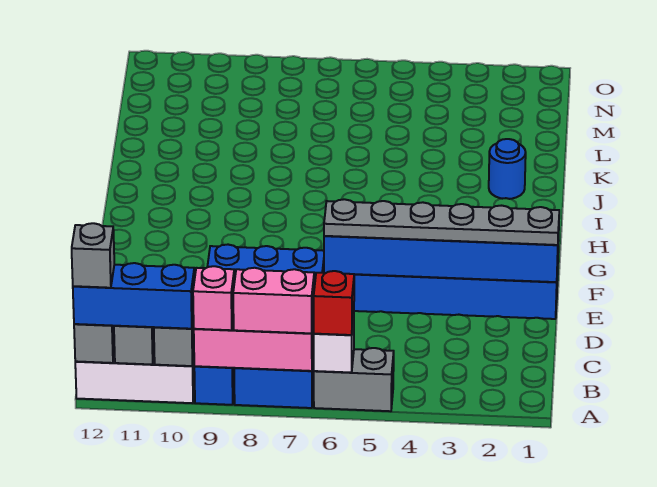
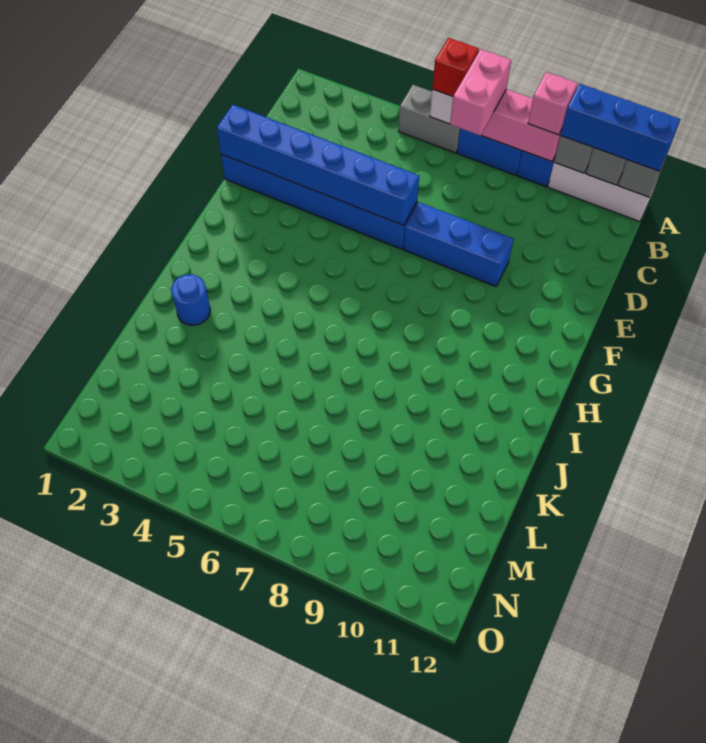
pink 1x2 brick [233,268,314,333] -> pink 1x2 brick turned to [450,49,511,136]
grey 1x1 brick [72,223,114,288] -> none
grey 1x6 plate [324,199,559,245] -> none

